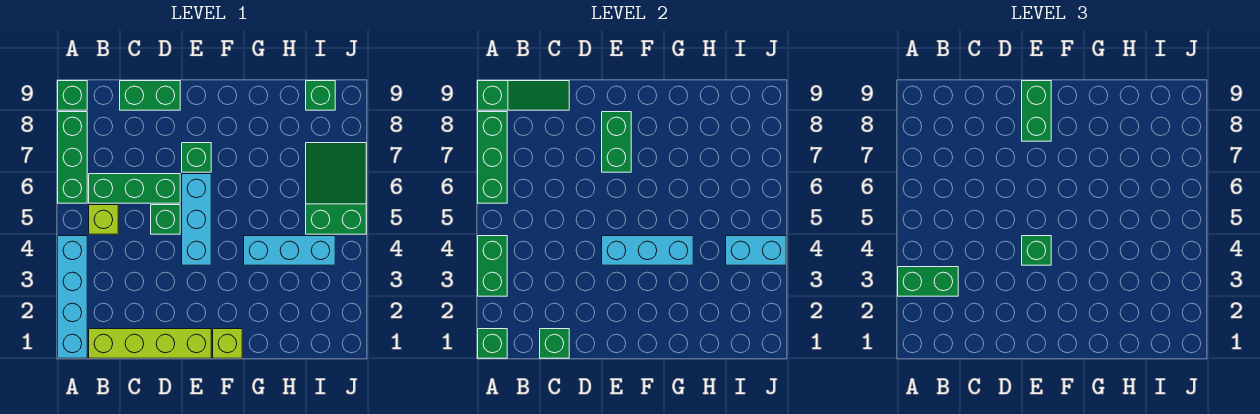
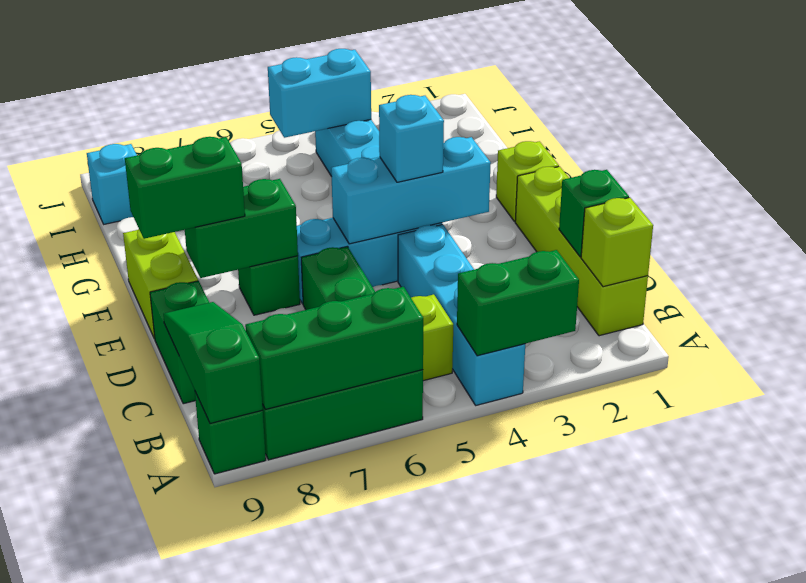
cyan 1x4 brick [58,236,87,358] -> cyan 1x4 brick turned to [398,224,525,405]
green 1x1 brick [478,329,507,358] -> none
green 1x2 brick [898,267,958,296] -> none
none -> lime 1x1 brick [581,198,653,287]
green 1x1 brick [151,205,180,234] -> none
cyan 1x3 brick [602,236,693,265] -> cyan 1x3 brick turned to [331,137,491,244]
green 1x1 brick [1022,236,1051,265] -> cyan 1x1 brick [379,95,444,182]
none -> lime 1x2 brick [123,229,198,339]
cyan 1x2 brick [726,236,786,265] -> cyan 1x2 brick turned to [268,49,371,138]
green 2x3 slope [306,143,366,234] -> none
green 1x1 brick [306,81,335,110] -> cyan 1x1 brick [87,144,137,224]

